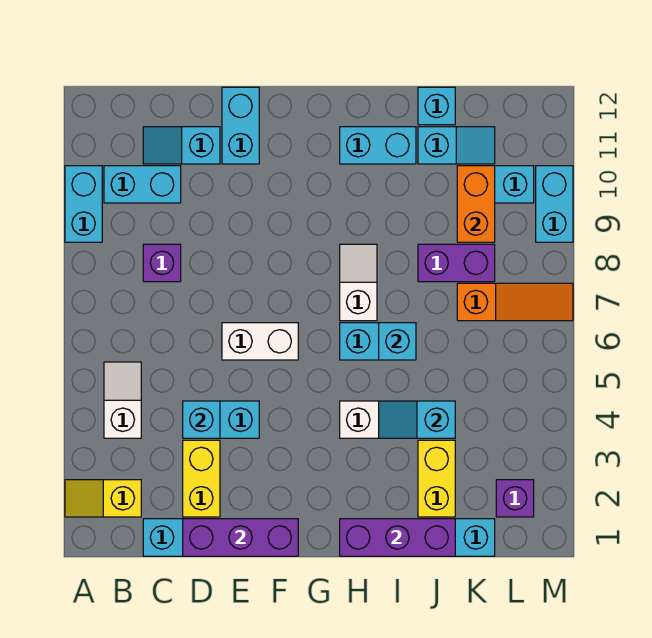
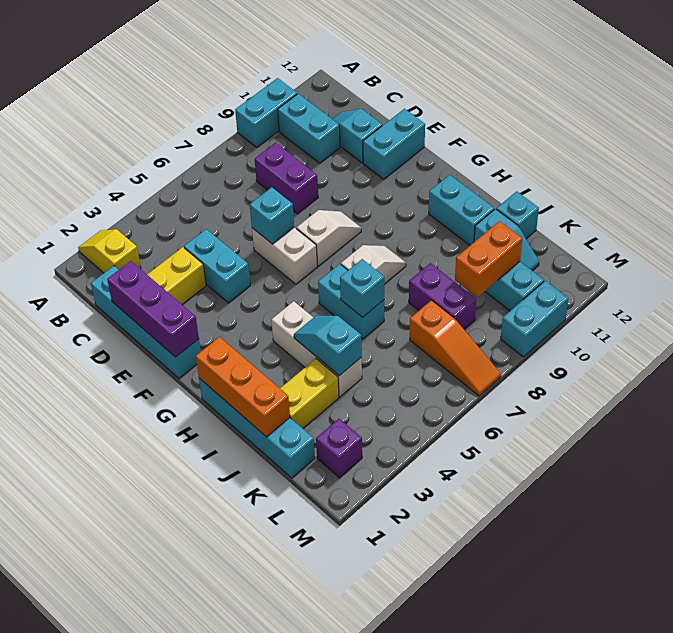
white 1x2 slope [104,362,141,438] -> white 1x2 slope moved to [296,210,361,266]
purple 1x1 brick [143,244,181,282] -> purple 1x2 brick [255,143,318,214]
cyan 1x1 brick [183,401,220,438] -> cyan 1x1 brick moved to [250,187,294,244]
purple 1x3 brick [340,519,455,556] -> orange 1x3 brick [196,337,290,437]

